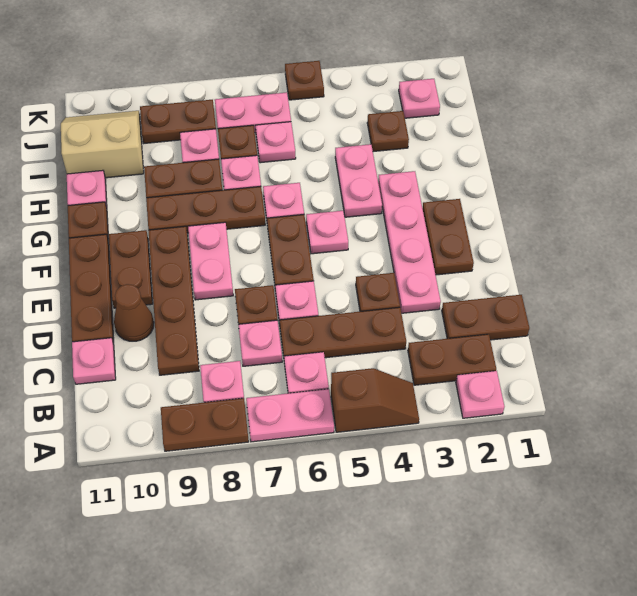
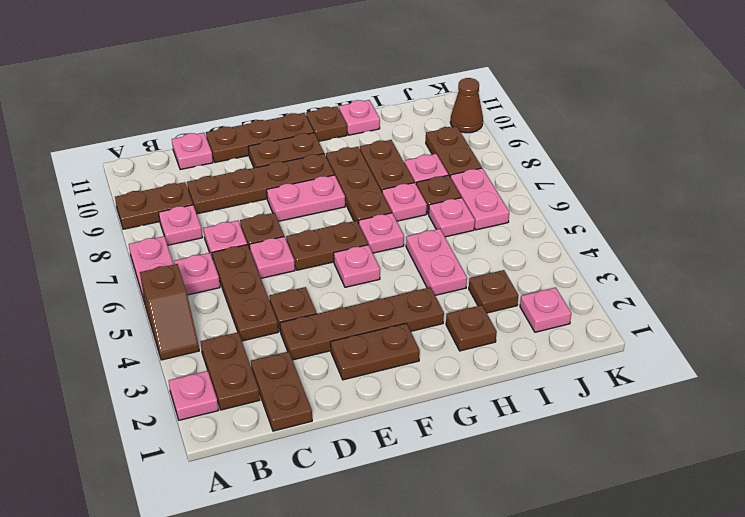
brown 1x2 plate [161,398,249,451] -> brown 1x2 plate turned to [115,182,193,229]
pink 1x4 plate [378,171,441,313] -> brown 1x4 plate [280,287,444,360]
brown 1x1 cone [114,284,154,341] -> brown 1x1 cone moved to [450,78,483,133]
pink 1x2 plate [335,144,382,217] -> pink 1x2 plate turned to [406,229,467,295]
tan 2x2 slope [61,111,144,178] -> none
brown 1x1 plate [285,61,324,100] -> brown 1x1 plate moved to [446,305,497,351]

